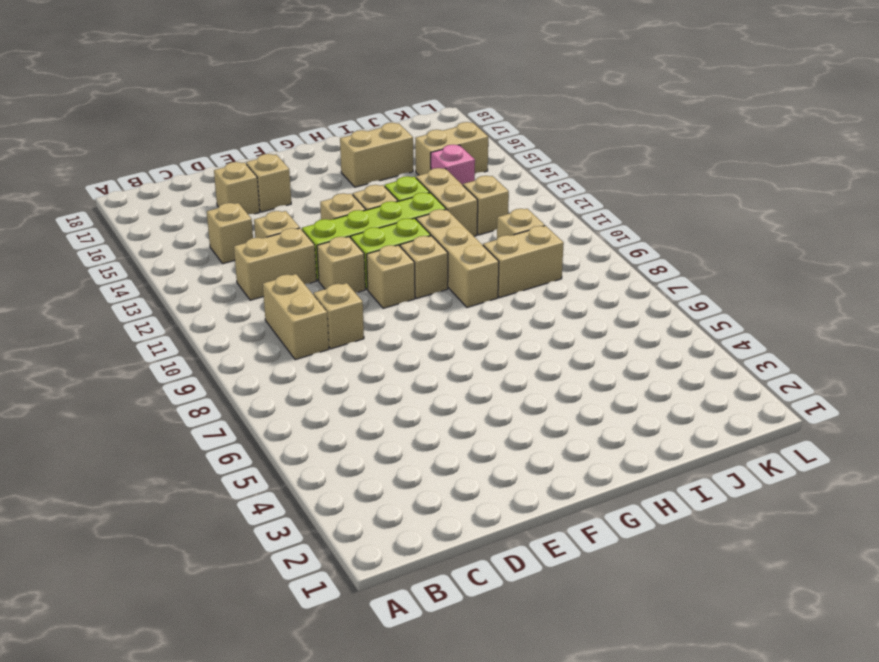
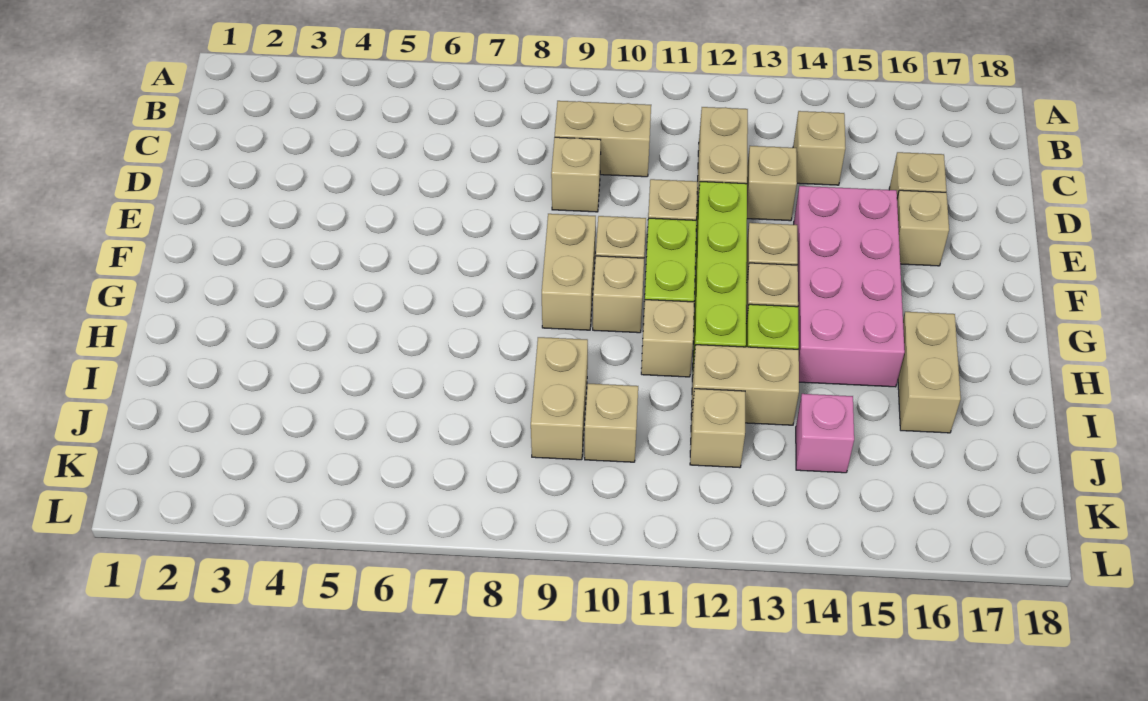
none -> pink 2x4 brick [794,186,905,387]
tan 1x3 brick [416,209,499,307] -> tan 1x1 brick [641,300,694,377]
tan 1x2 brick [415,122,488,175] -> tan 1x2 brick moved to [542,214,596,330]

